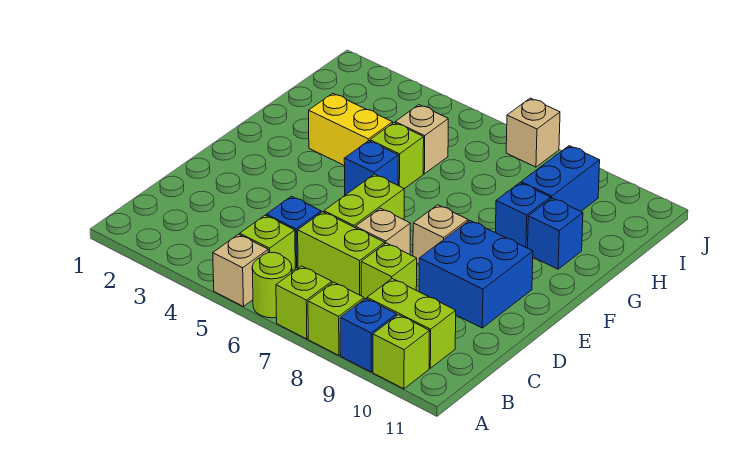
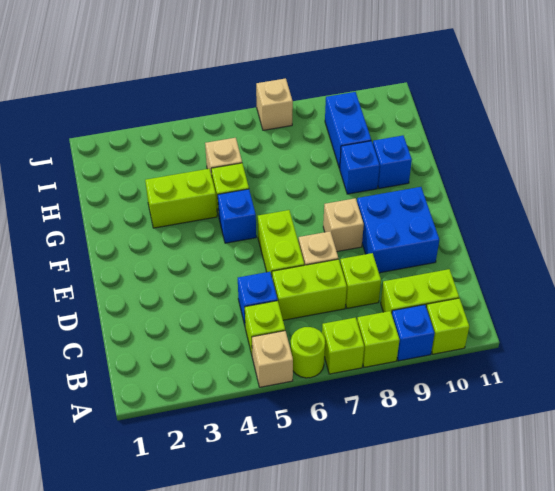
yellow 1x2 brick [309,93,393,166] -> lime 1x2 brick [145,169,217,228]

